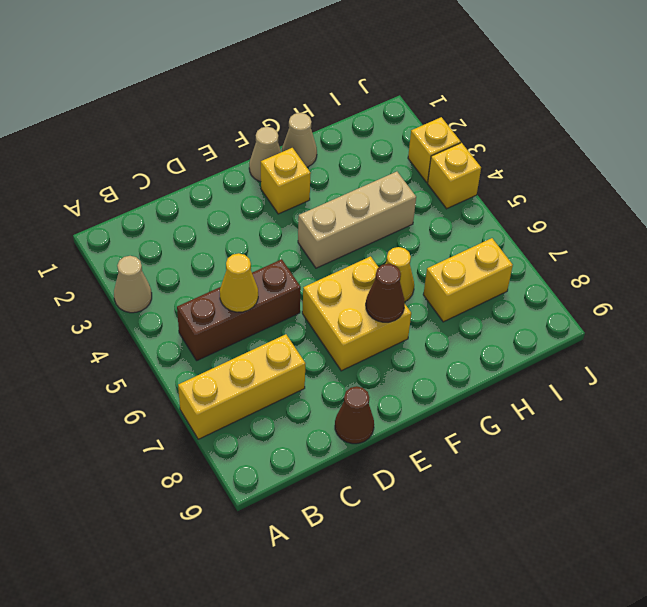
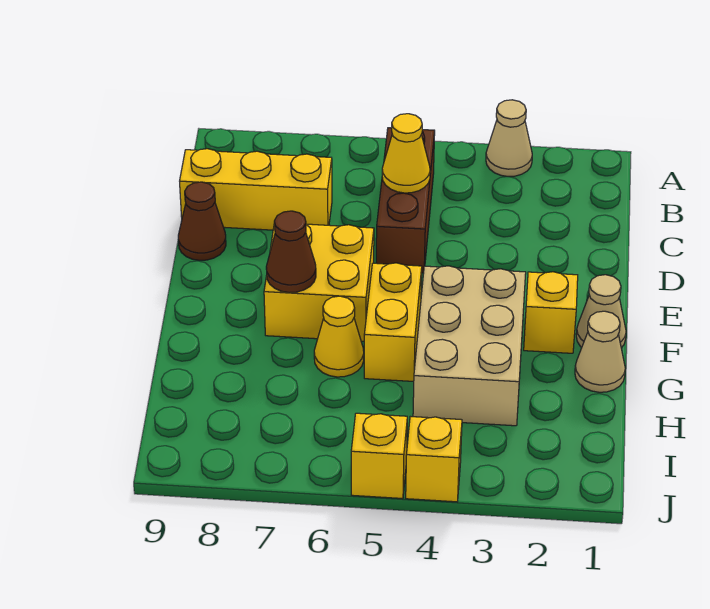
yellow 1x3 brick [178,334,306,439] -> yellow 1x3 brick turned to [180,149,332,230]
tan 1x3 brick [298,172,416,268] -> tan 2x3 brick [413,266,526,426]
yellow 1x2 brick [423,238,513,322] -> yellow 1x2 brick moved to [364,263,422,381]
yellow 1x1 brick [408,117,461,182] -> yellow 1x1 brick moved to [351,413,407,499]

